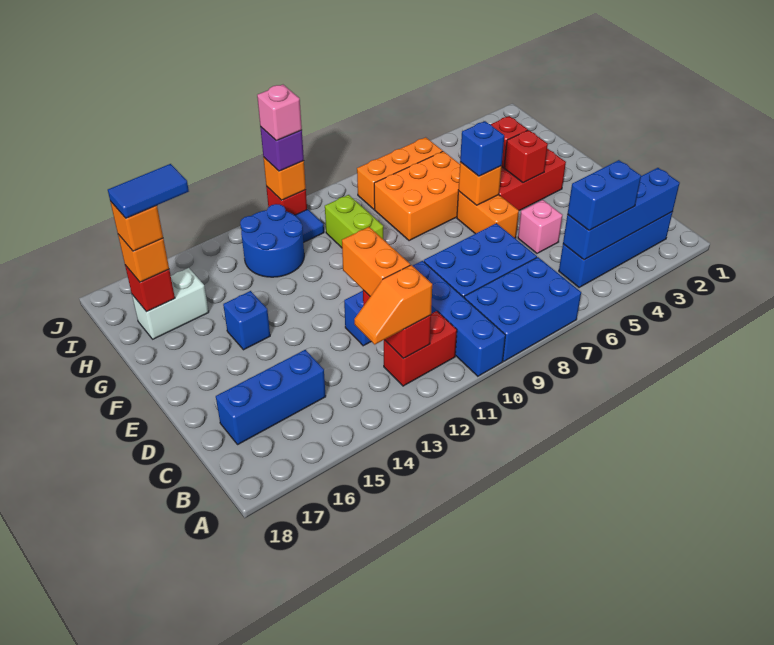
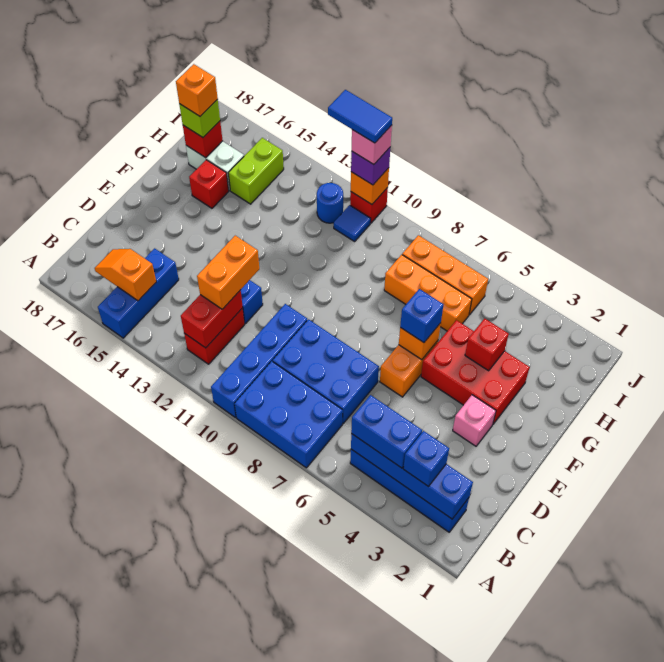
red 1x2 brick [384,311,457,386] -> red 1x2 brick turned to [184,308,245,364]
orange 1x2 slope [354,265,432,344] -> orange 1x2 slope moved to [95,249,156,301]
blue 1x3 brick [216,350,326,444] -> blue 1x3 brick turned to [98,248,179,338]
pink 1x1 brick [518,200,562,253] -> pink 1x1 brick moved to [453,395,496,446]
red 1x1 brick [504,130,548,183] -> red 1x1 brick moved to [189,160,229,208]
blue 1x1 brick [223,291,270,350] -> blue 1x1 brick moved to [403,431,449,487]
orange 2x3 brick [374,151,460,241] -> orange 1x3 brick [384,255,472,331]
lime 1x2 brick [325,195,383,248] -> lime 1x2 brick moved to [228,138,284,204]
blue 2x2 round brick [240,204,304,277] -> blue 1x1 round brick [317,183,343,223]
blue 1x2 tile [108,164,189,218] -> blue 1x2 tile moved to [328,90,392,143]
orange 1x1 brick [118,234,169,282] -> lime 1x1 brick [179,100,220,137]

